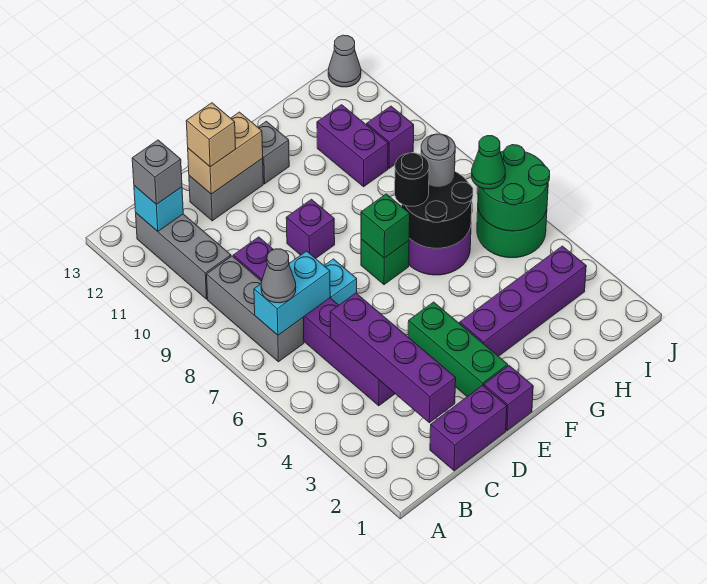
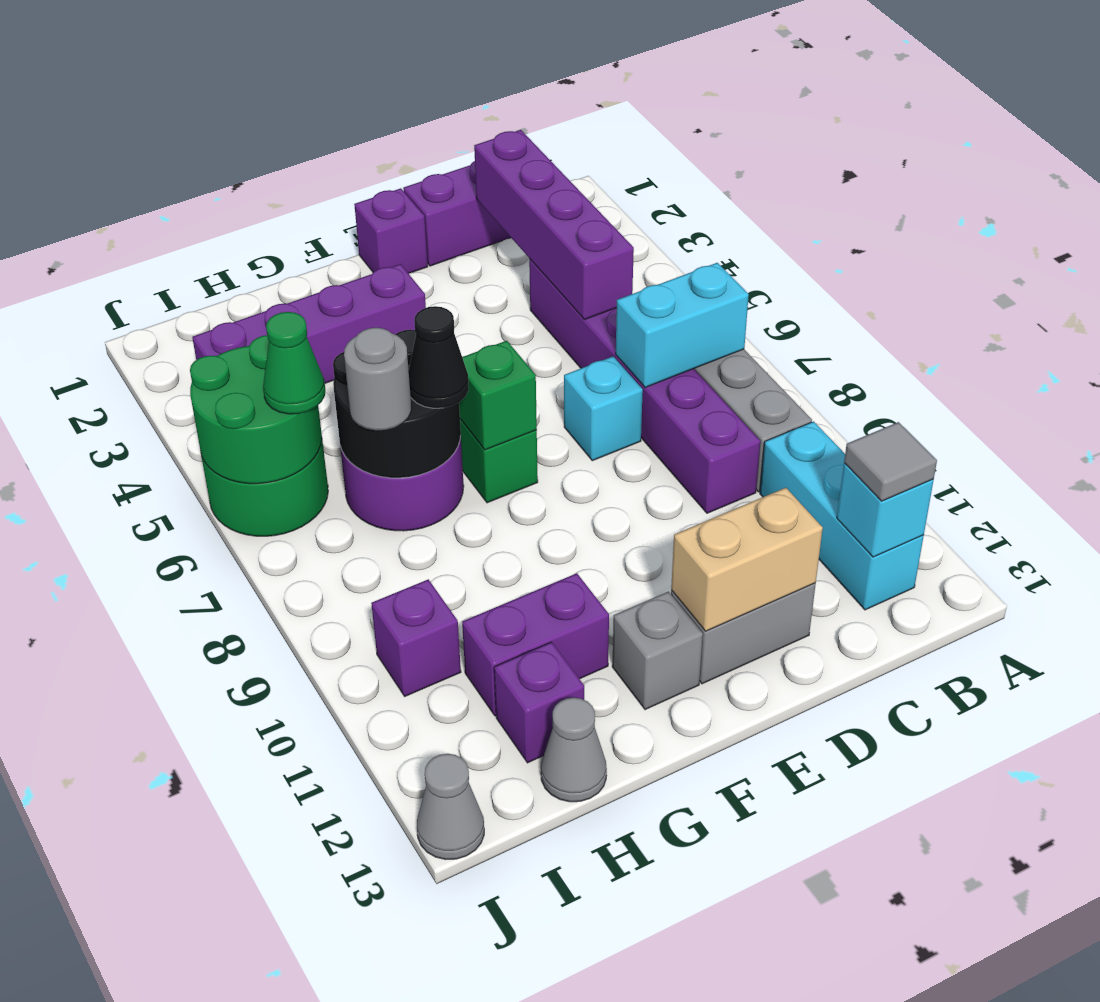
grey 1x1 cone [261,249,296,303] -> grey 1x1 cone moved to [541,698,607,802]
grey 1x3 brick [136,213,231,299] -> cyan 1x3 brick [760,421,924,610]
grey 1x1 brick [132,140,182,204] -> grey 1x1 tile [844,422,937,501]
tan 1x1 brick [186,103,236,167] -> none
green 1x3 brick [408,302,508,397] -> none
purple 1x1 brick [286,199,335,258] -> purple 1x1 brick moved to [494,642,584,763]
black 1x1 round brick [395,153,429,206] -> black 1x1 cone [409,306,469,408]
purple 1x2 brick [317,105,388,187] -> purple 1x2 brick turned to [462,573,609,716]

